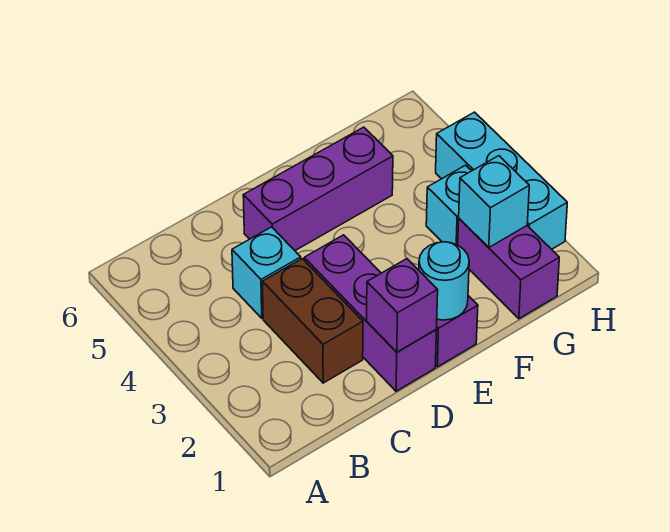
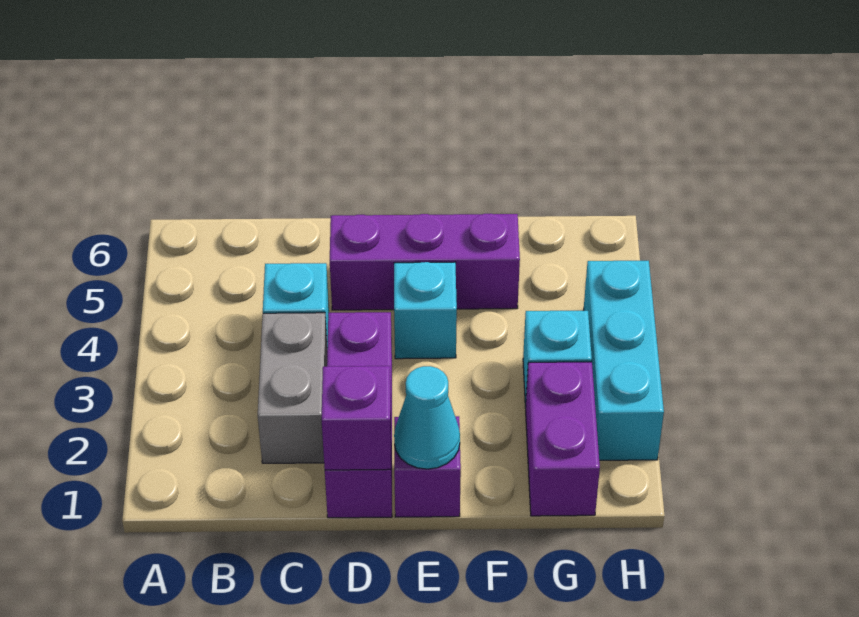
brown 1x2 brick [263,259,363,383] -> grey 1x2 brick [258,313,327,463]
cyan 1x1 round brick [419,242,469,320] -> cyan 1x1 cone [394,366,460,469]
cyan 1x1 brick [459,156,529,247] -> cyan 1x1 brick moved to [394,262,457,359]

